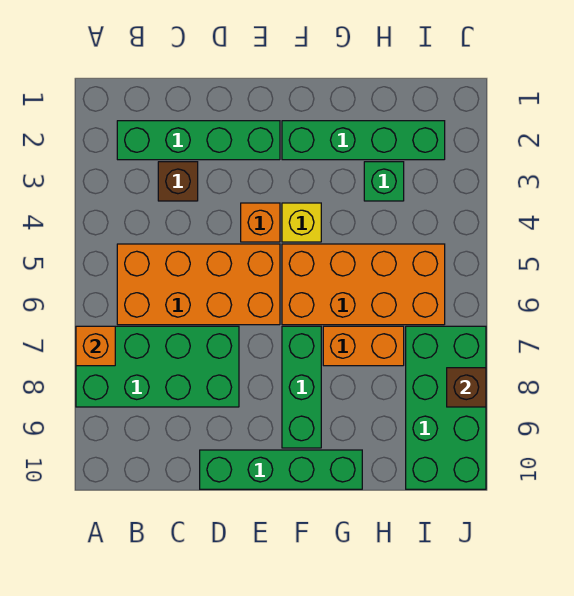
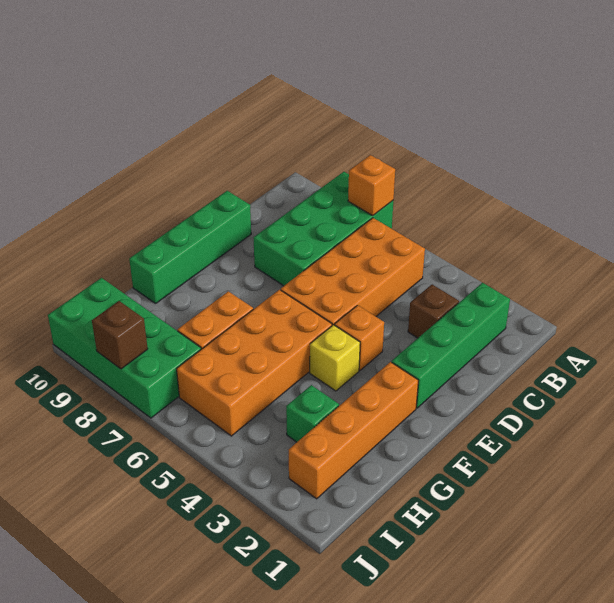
green 1x4 brick [282,121,445,160] -> orange 1x4 brick [289,362,419,499]
green 1x3 brick [282,326,321,448] -> none

